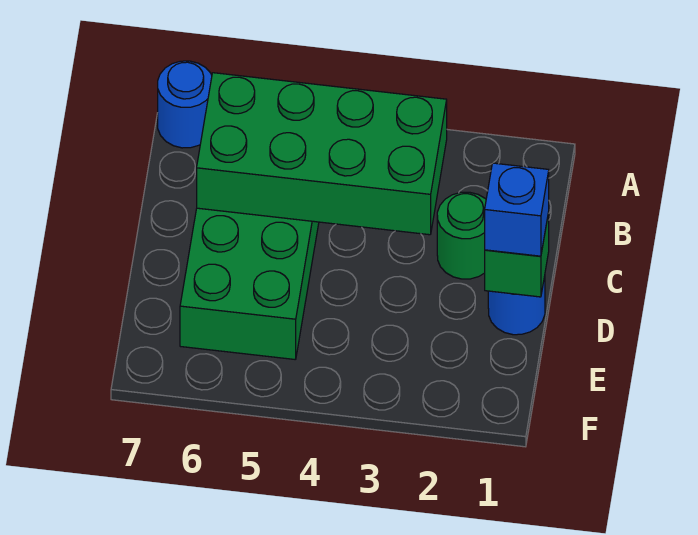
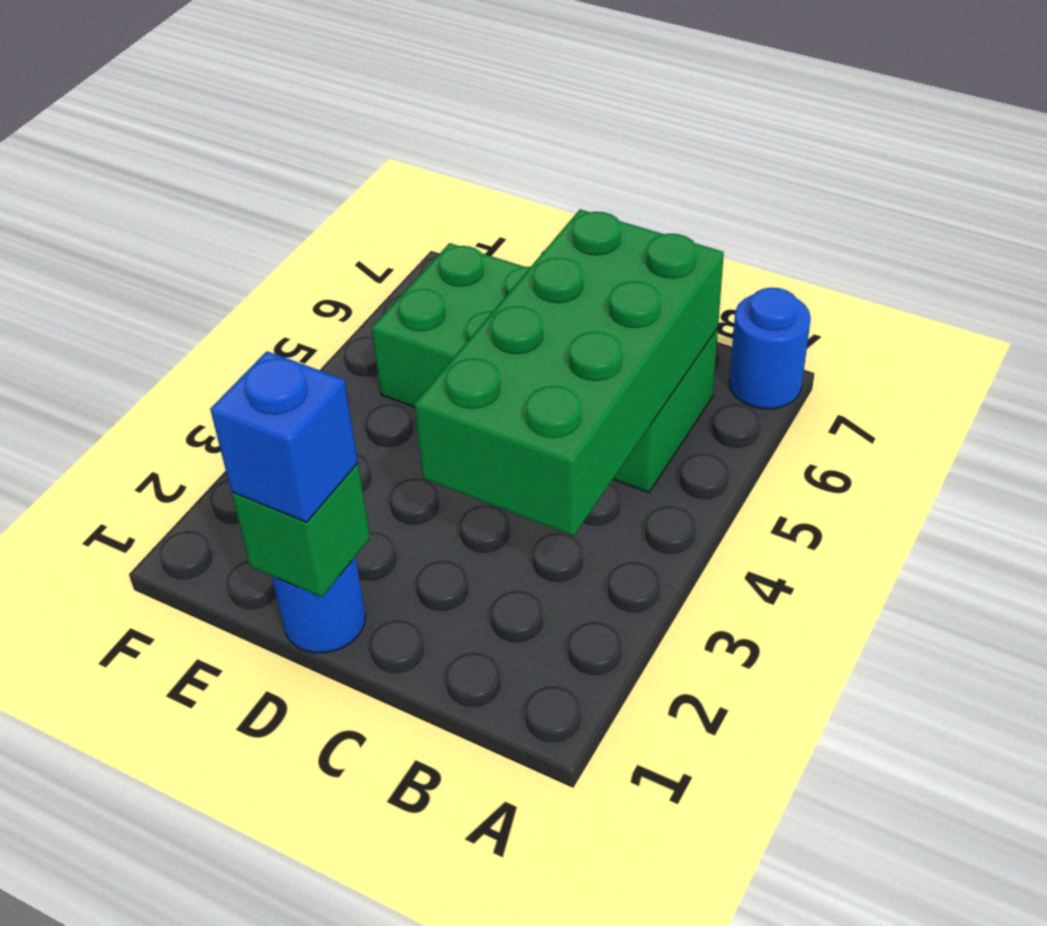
green 1x1 round brick [437,192,486,279] -> none

